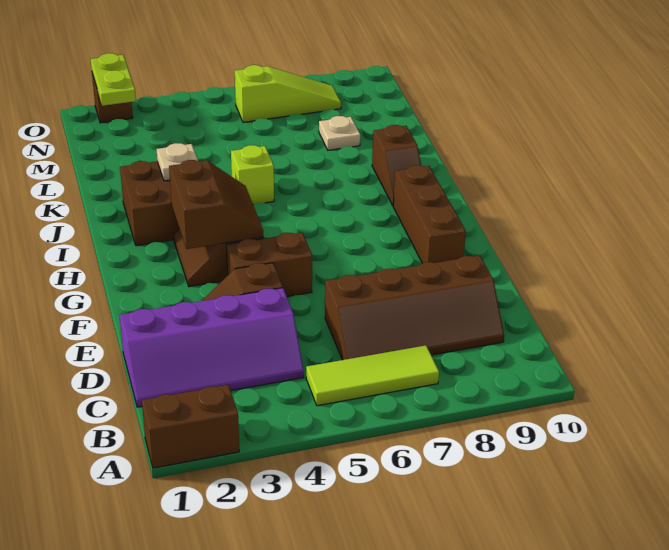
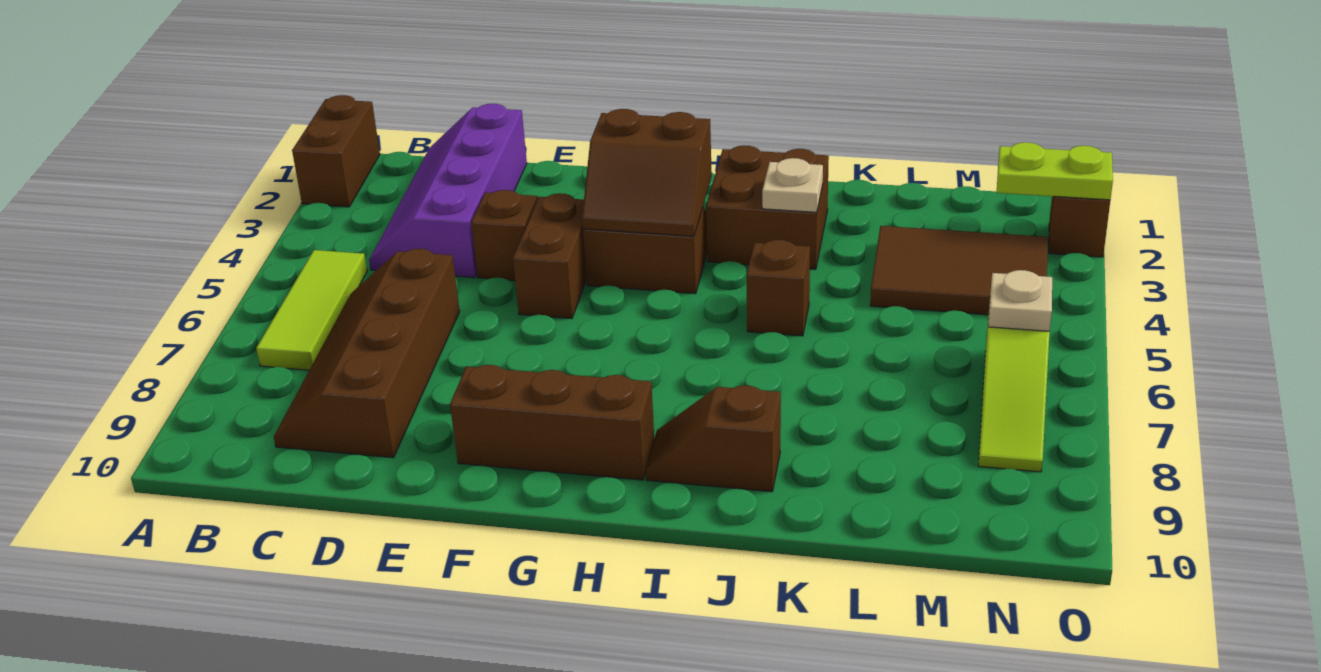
lime 1x1 brick [231,145,274,205] -> brown 1x1 brick [747,240,810,336]
none -> brown 2x3 tile [870,226,1048,315]
tan 1x1 plate [319,116,360,150] -> tan 1x1 plate moved to [988,270,1052,331]

